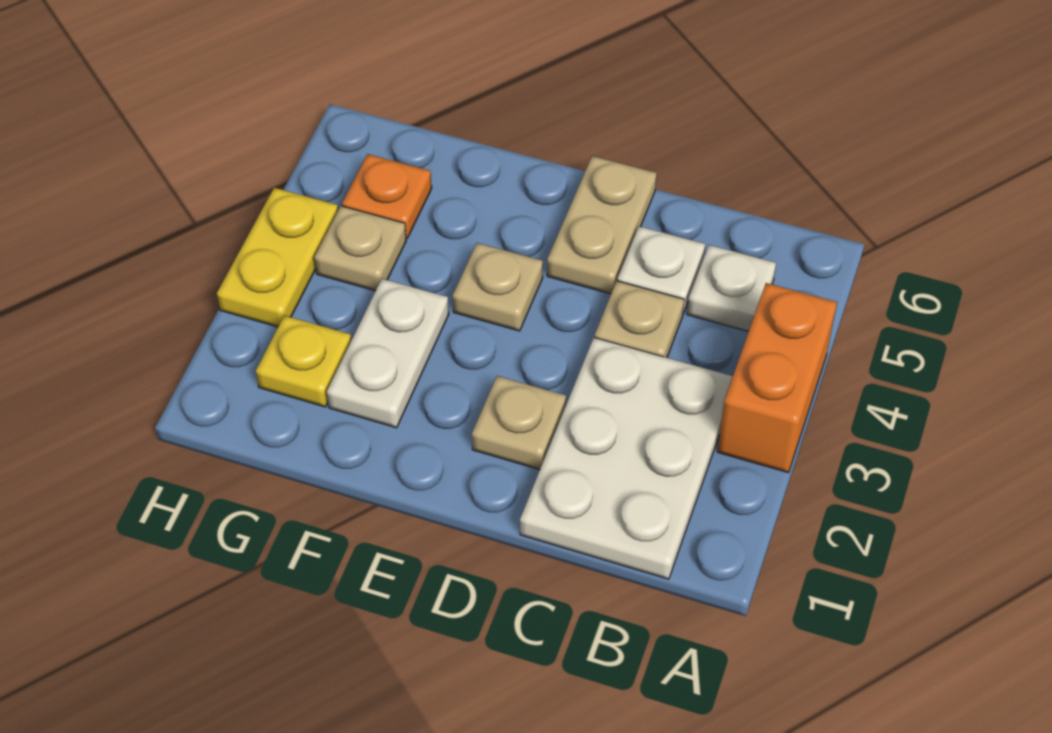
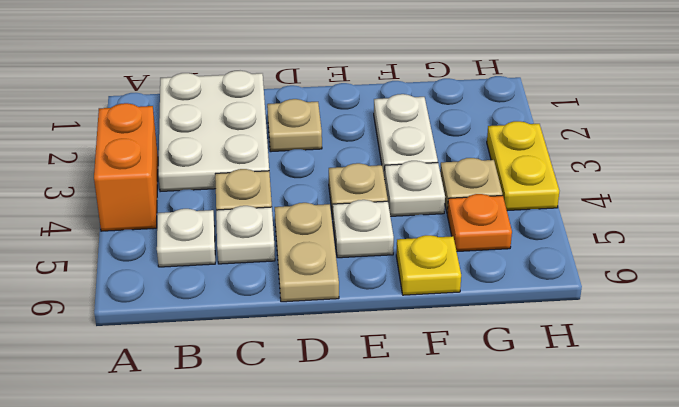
none -> white 1x1 plate [333,200,394,258]
none -> white 1x1 plate [384,161,445,216]
yellow 1x1 plate [256,315,351,407] -> yellow 1x1 plate moved to [396,235,461,295]

